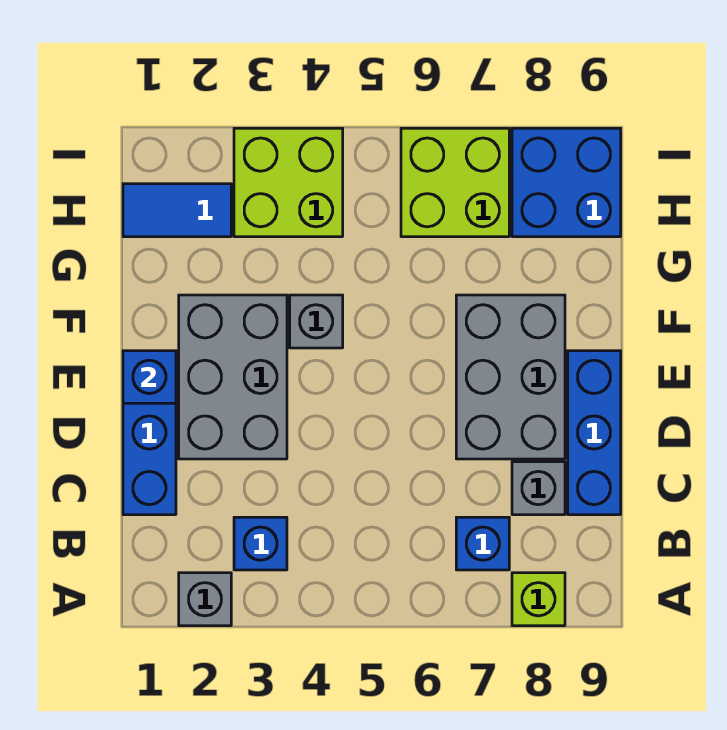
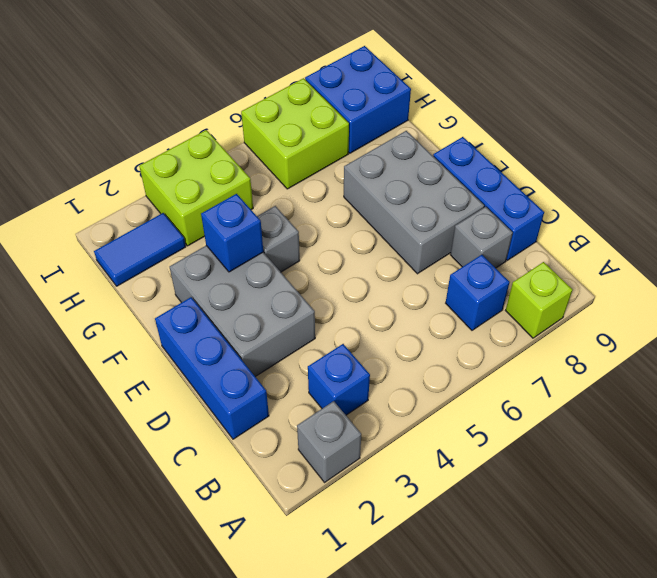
blue 1x1 brick [123,351,176,403] -> blue 1x1 brick moved to [201,194,263,272]

